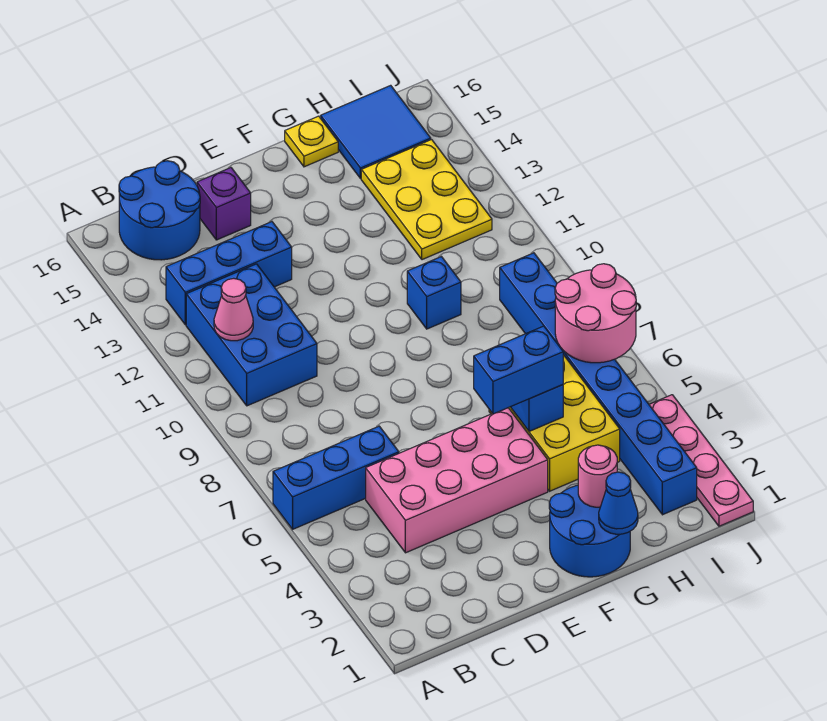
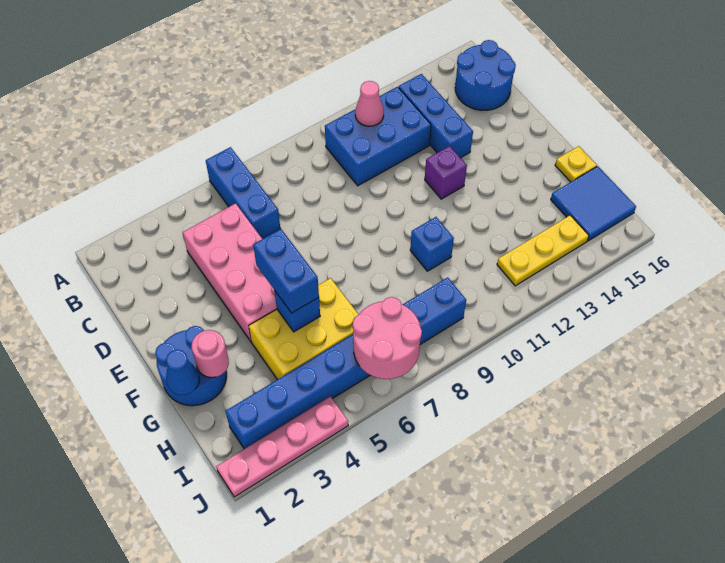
purple 1x1 brick [197,168,251,240] -> purple 1x1 brick moved to [425,146,467,199]
yellow 2x3 plate [361,140,492,260] -> yellow 1x3 plate [497,215,589,286]

